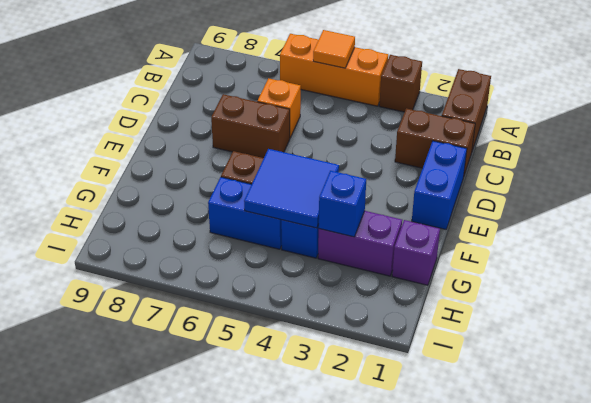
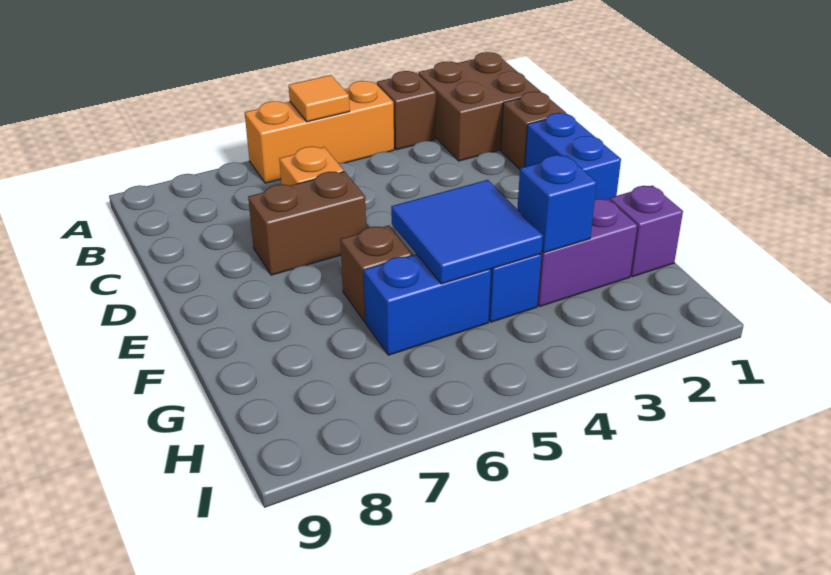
brown 1x2 brick [442,69,491,151] -> brown 2x2 brick [418,52,541,161]
brown 1x2 brick [395,108,475,175] -> brown 1x1 brick [501,92,566,169]

